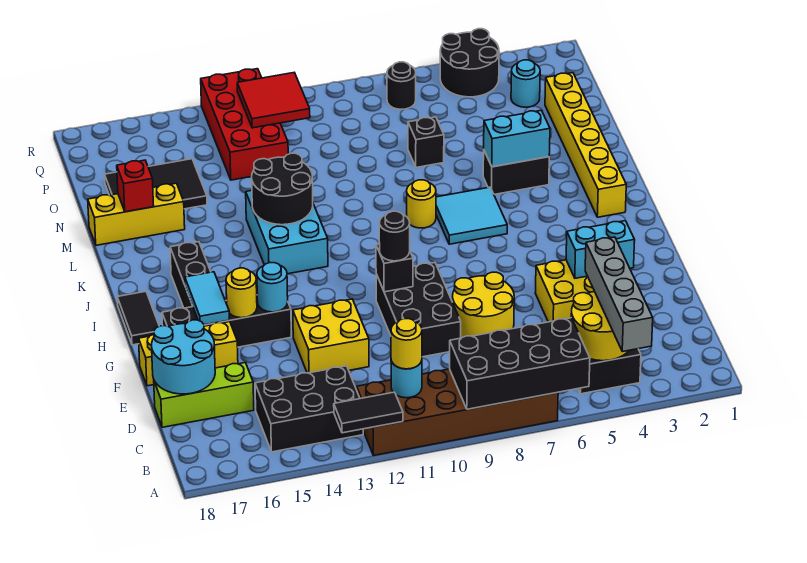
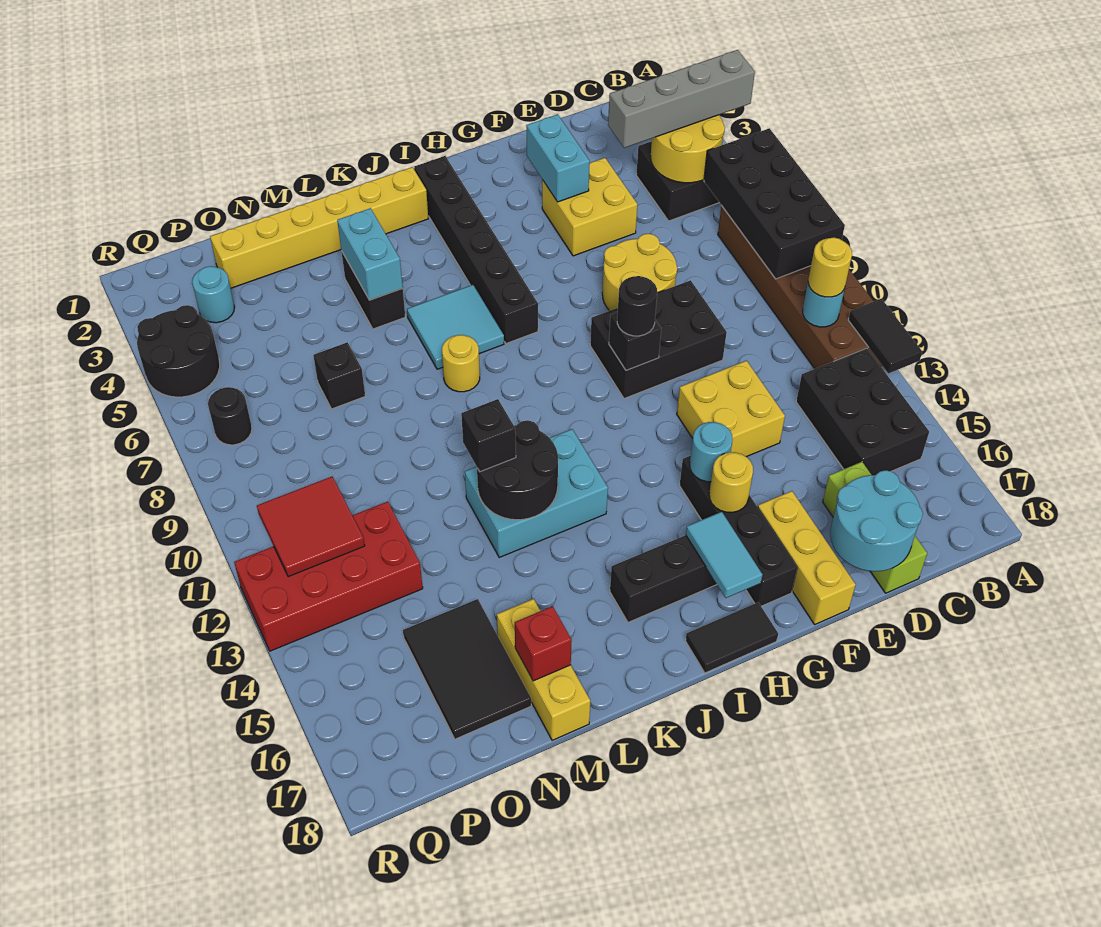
cyan 1x2 tile [185,272,229,325] -> cyan 1x2 tile turned to [686,512,762,598]
none -> black 1x6 brick [414,156,538,344]
none -> black 1x1 brick [461,399,516,472]

